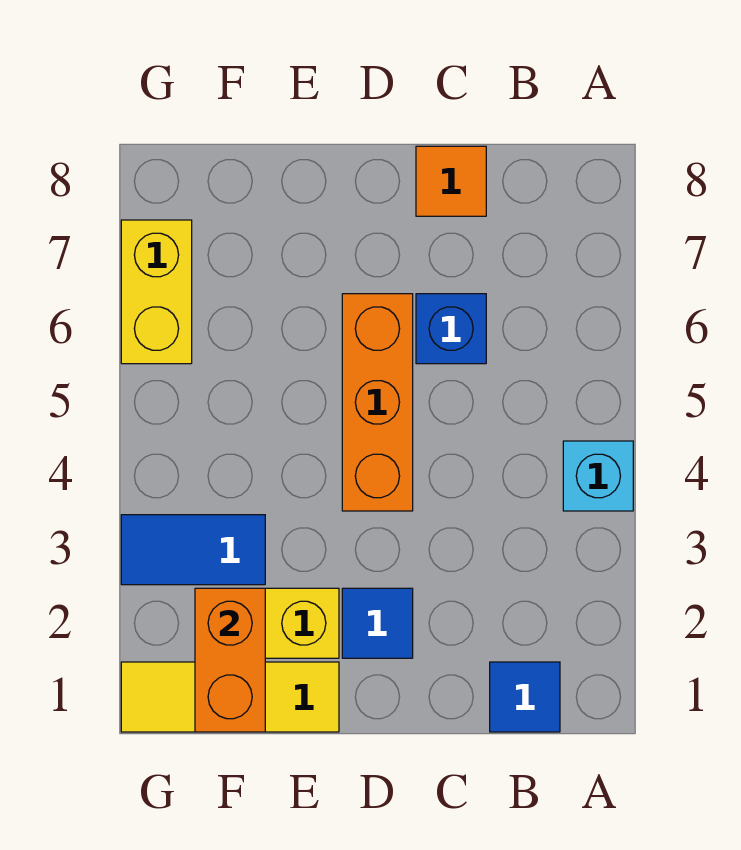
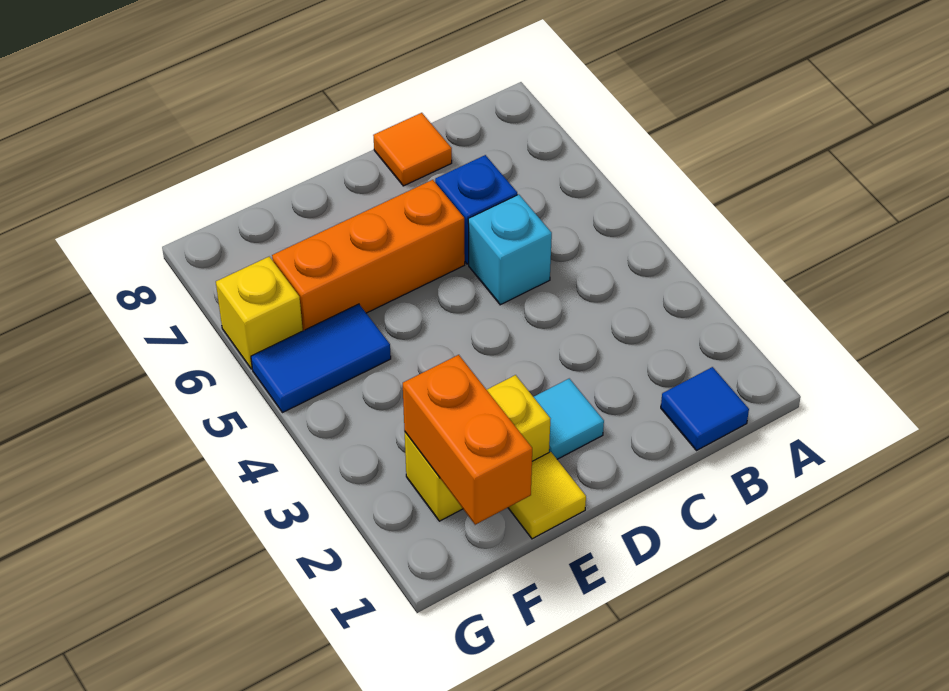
cyan 1x1 brick [563,441,633,511] -> cyan 1x1 brick moved to [468,194,552,305]
blue 1x1 tile [342,588,413,658] -> cyan 1x1 tile [534,379,604,459]
orange 1x3 brick [342,294,413,511] -> orange 1x3 brick turned to [272,180,465,331]
yellow 1x3 tile [121,662,339,732] -> yellow 1x1 tile [508,452,586,539]
blue 1x2 tile [121,515,265,585] -> blue 1x2 tile moved to [251,304,391,413]
yellow 1x2 brick [121,220,192,364] -> yellow 1x1 brick [216,256,303,369]

